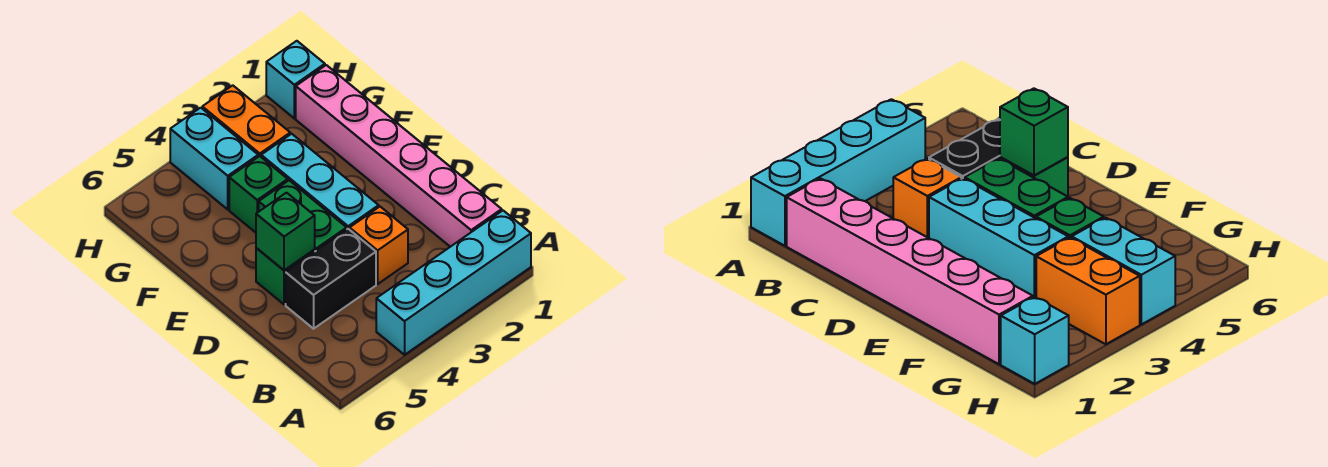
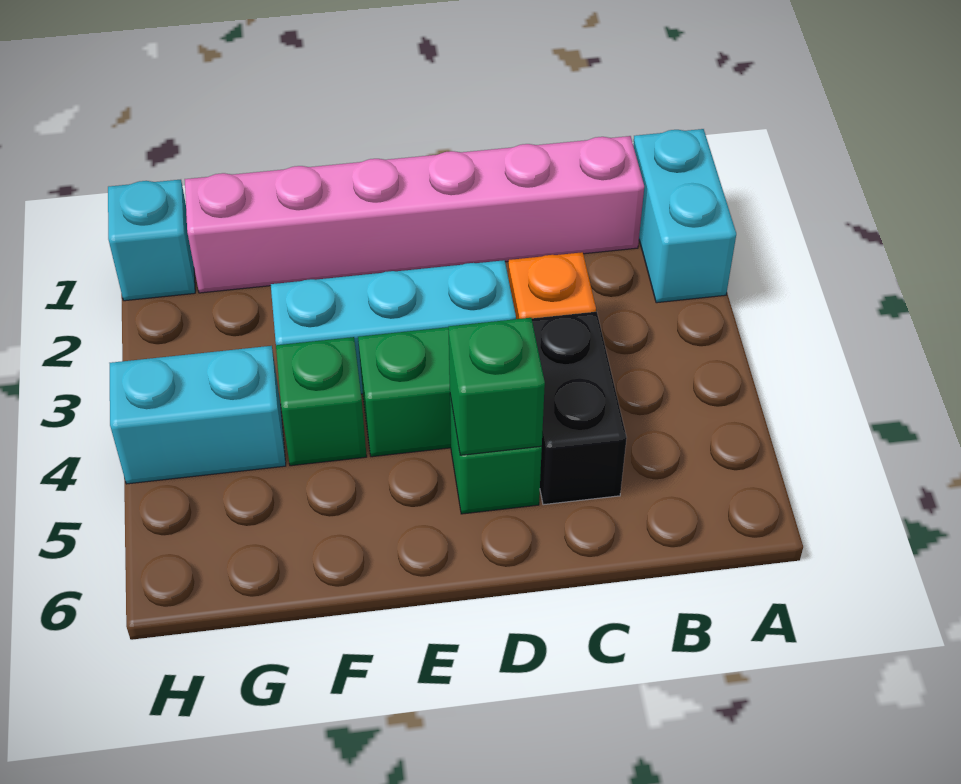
cyan 1x4 brick [376,211,531,355] -> cyan 1x2 brick [633,129,736,303]
orange 1x2 brick [202,85,290,157] -> none

